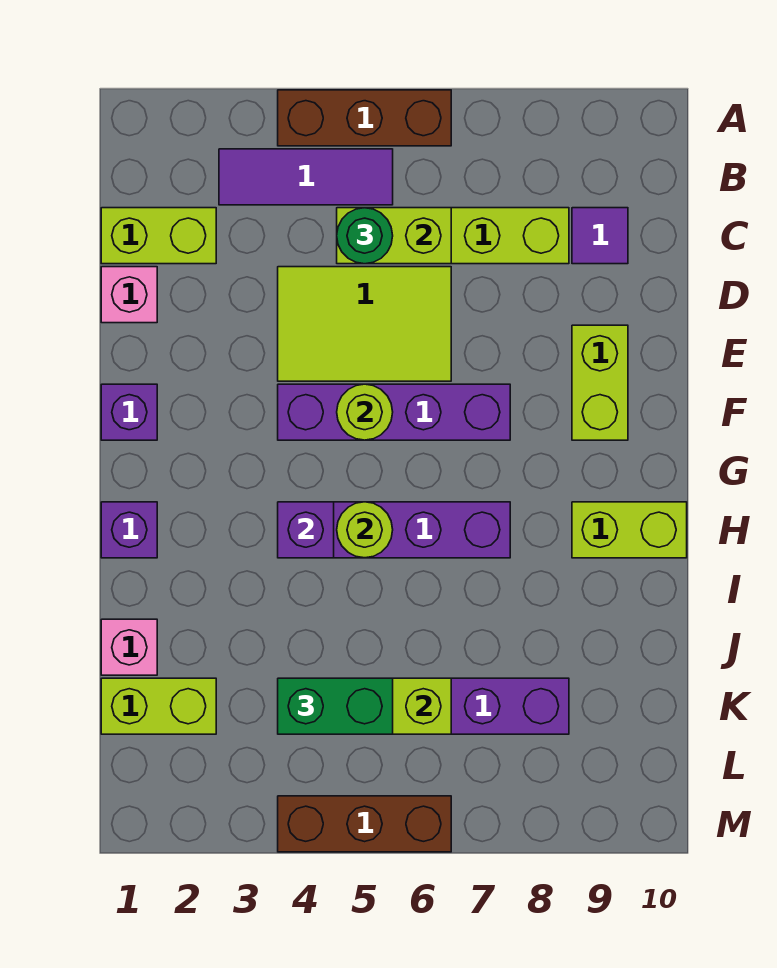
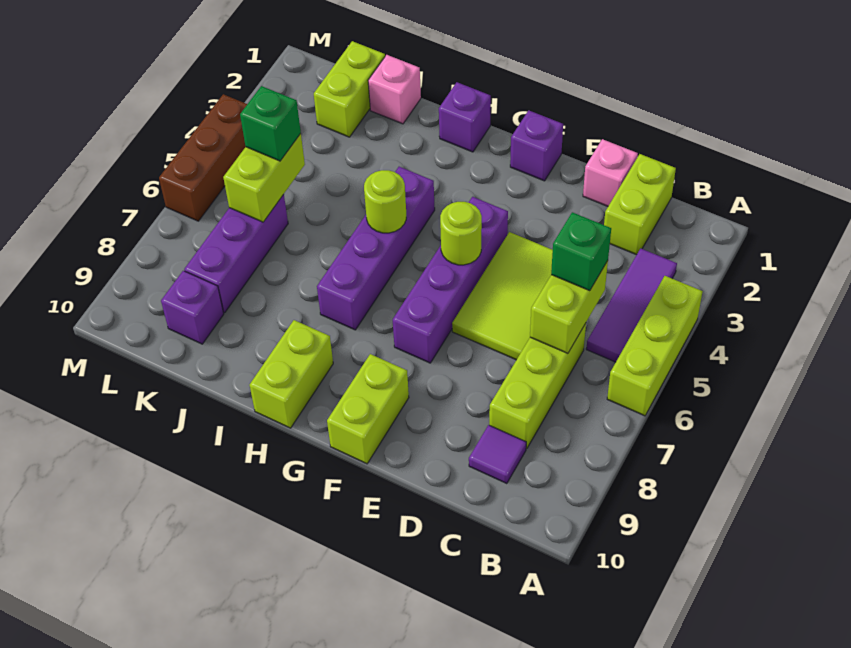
brown 1x3 brick [278,90,451,146] -> lime 1x3 brick [607,276,703,416]
green 1x1 round brick [337,208,393,264] -> green 1x1 brick [551,212,611,291]
lime 1x2 brick [572,325,628,440] -> lime 1x2 brick turned to [327,354,409,464]
purple 1x1 brick [278,502,334,558] -> purple 1x1 brick moved to [161,271,224,344]
green 1x2 brick [278,678,393,734] -> green 1x1 brick [240,86,301,161]

